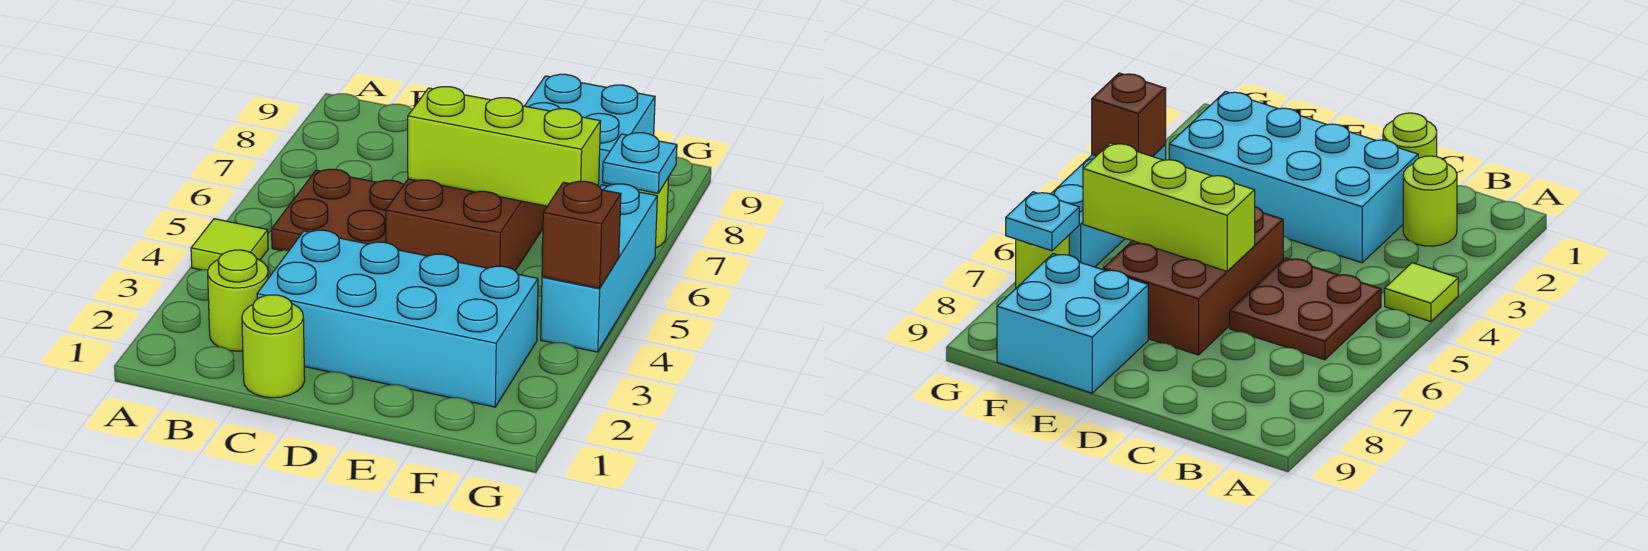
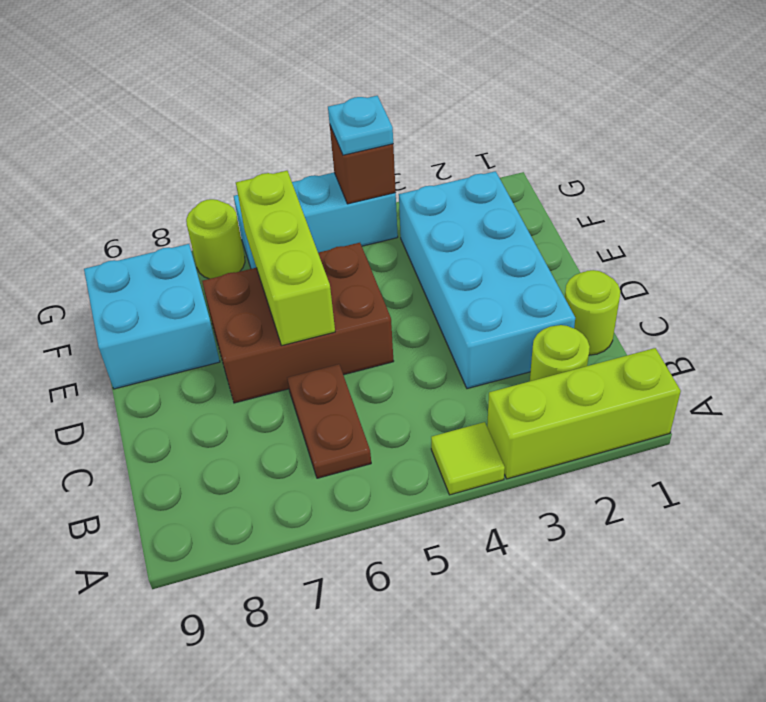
none -> lime 1x3 brick [487,348,681,479]
brown 2x2 plate [272,169,403,251] -> brown 1x2 plate [287,364,371,478]
cyan 1x1 plate [603,133,677,193] -> cyan 1x1 plate moved to [328,96,393,155]

